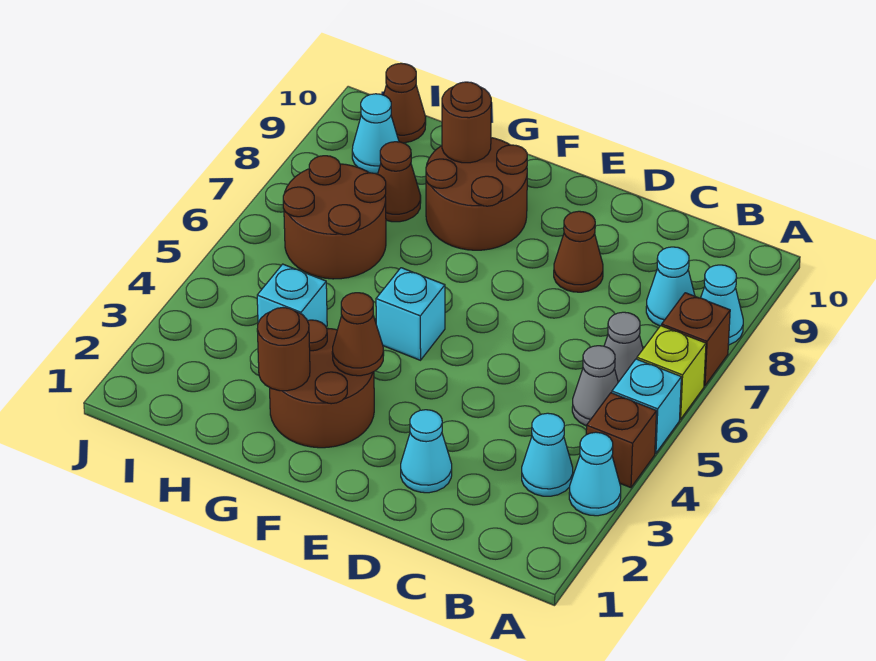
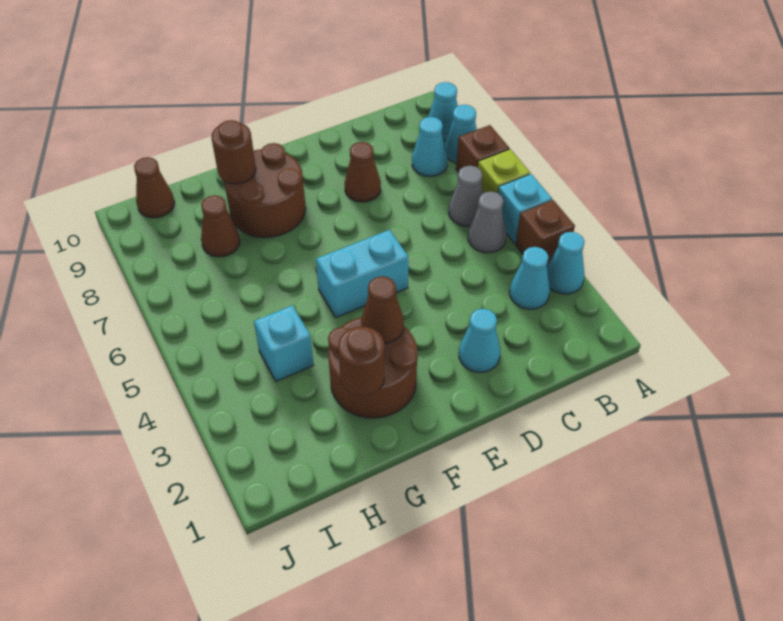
cyan 1x1 brick [376,268,445,360] -> cyan 1x2 brick [316,230,408,318]
brown 2x2 round brick [283,156,386,279] -> none
cyan 1x1 cone [352,94,399,173] -> cyan 1x1 cone moved to [428,82,458,141]

